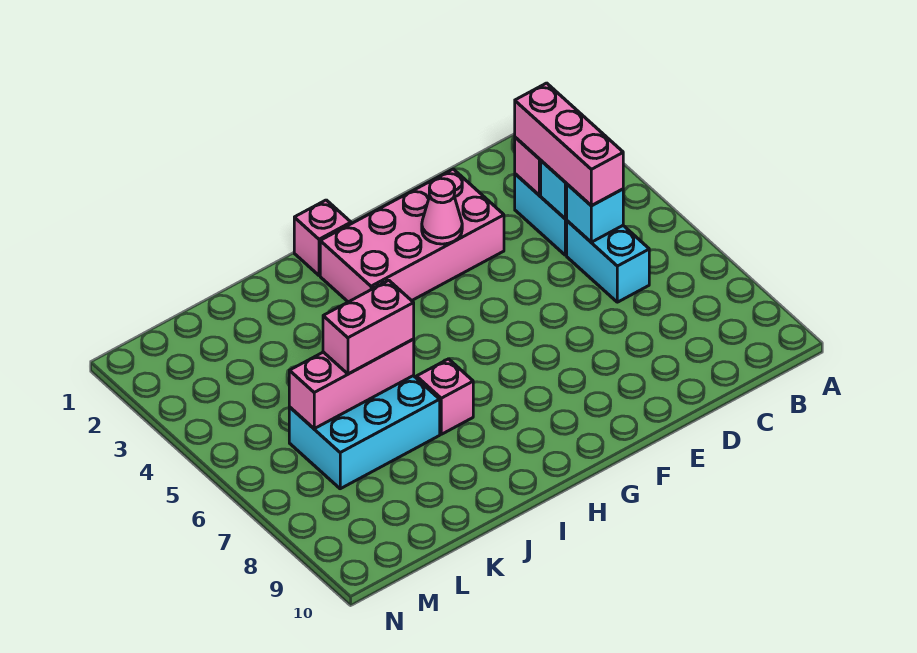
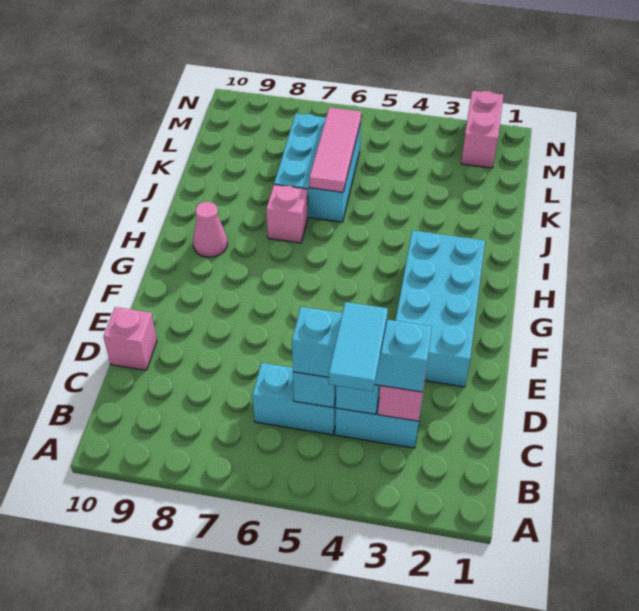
none -> cyan 1x2 tile [328,302,388,391]
pink 1x3 brick [515,83,623,206] -> cyan 1x3 brick [292,307,432,392]
pink 2x4 brick [320,169,504,302] -> cyan 2x4 brick [395,230,485,387]
pink 1x1 cone [422,178,462,244] -> pink 1x1 cone moved to [193,202,227,257]
pink 1x1 brick [294,200,351,275] -> pink 1x1 brick moved to [103,307,157,370]
pink 1x3 brick [289,339,414,429] -> pink 1x3 tile [309,107,361,192]
pink 1x2 brick [323,280,414,374] -> pink 1x2 brick moved to [461,91,503,168]

